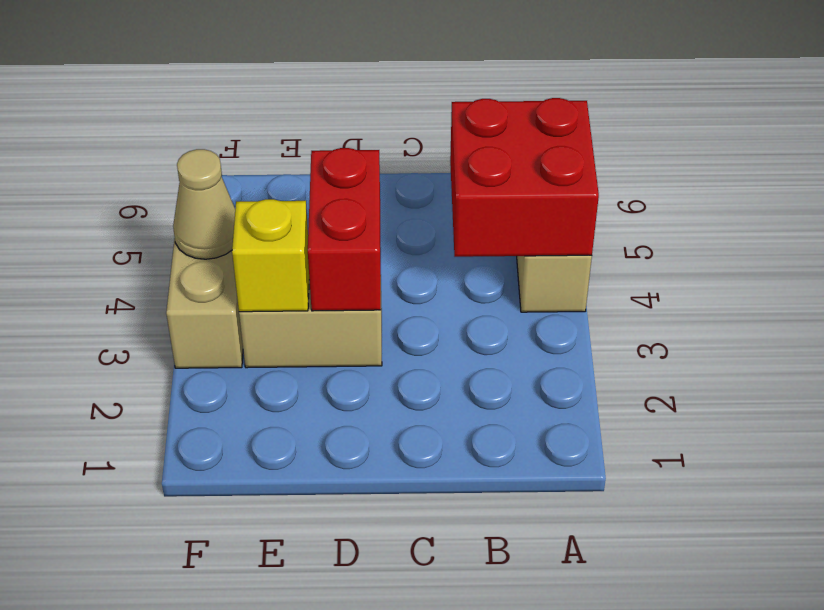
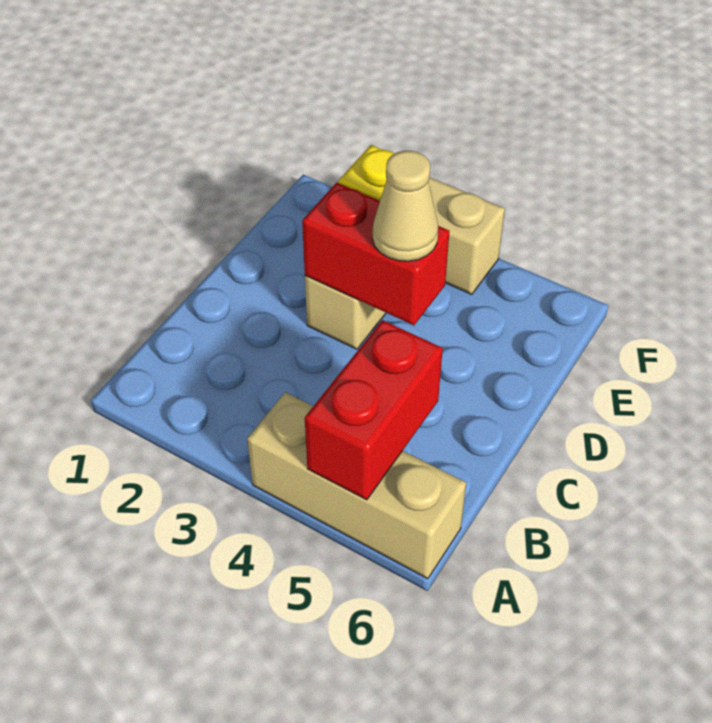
red 2x2 brick [450,98,599,257] -> red 1x2 brick [305,320,443,500]
tan 1x1 cone [173,149,235,259] -> tan 1x1 cone moved to [372,151,438,261]

